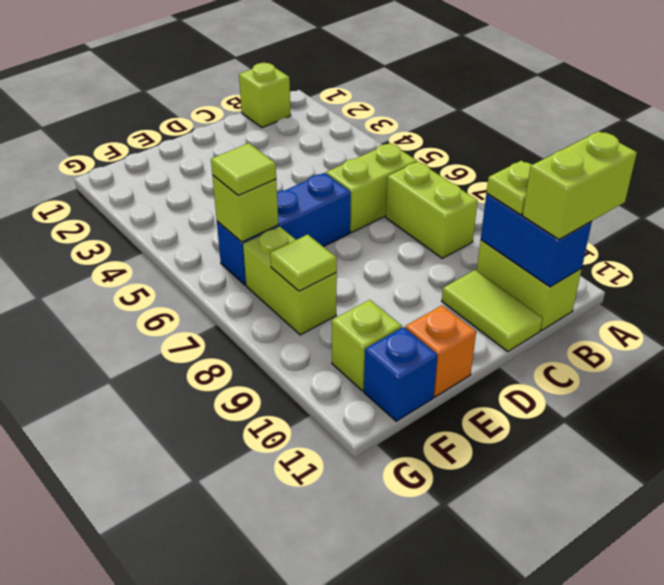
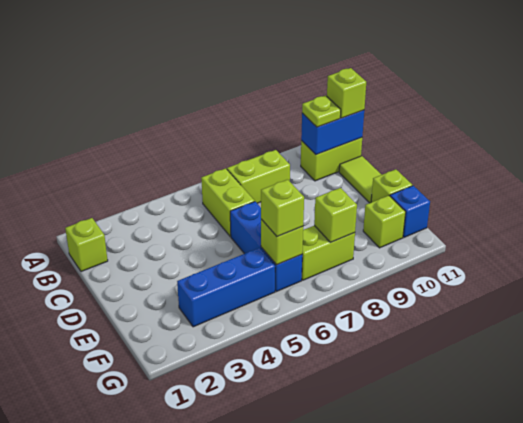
lime 1x2 brick [523,131,637,239] -> lime 1x1 brick [327,68,366,118]
lime 1x2 tile [442,270,543,352] -> lime 1x2 tile turned to [339,156,381,203]
orange 1x1 brick [405,305,476,397] -> lime 1x1 brick [371,169,412,202]
none -> blue 1x3 brick [177,248,275,327]
lime 1x1 tile [211,143,276,196] -> lime 1x1 brick [261,180,304,237]
lime 1x1 tile [270,234,337,291] -> lime 1x1 brick [314,188,357,243]

